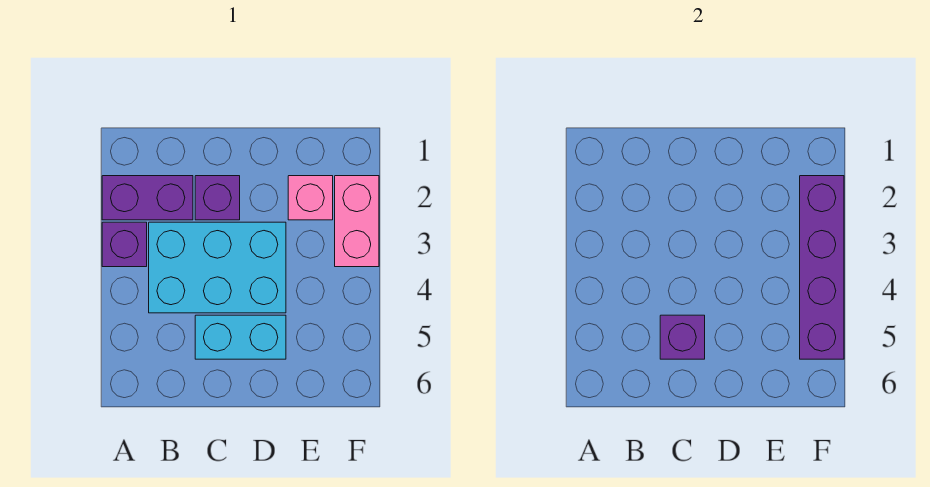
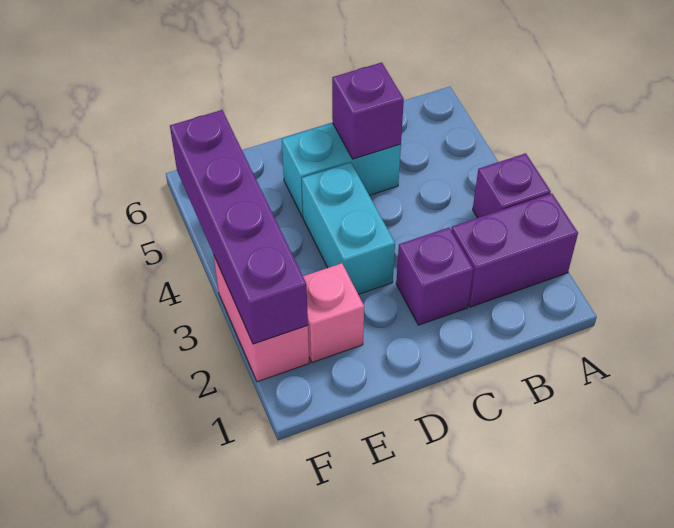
cyan 2x3 brick [149,222,286,313] -> cyan 1x2 brick [302,163,395,294]

